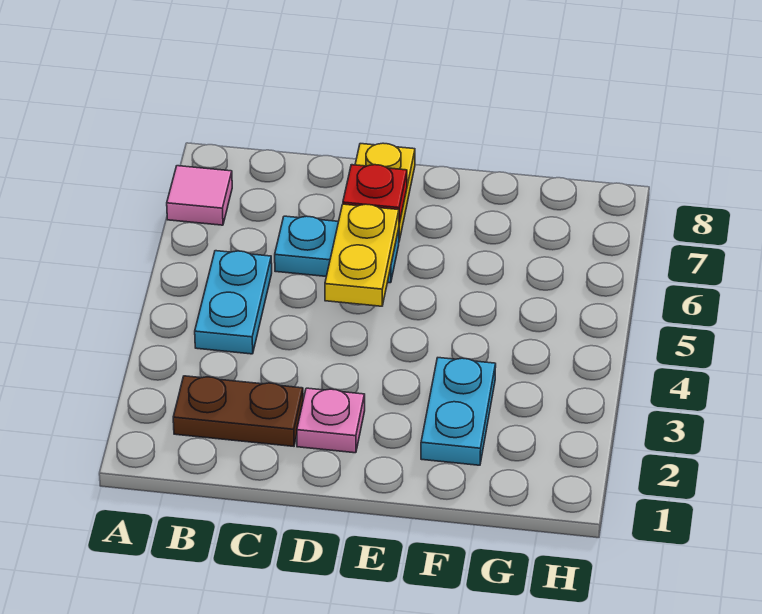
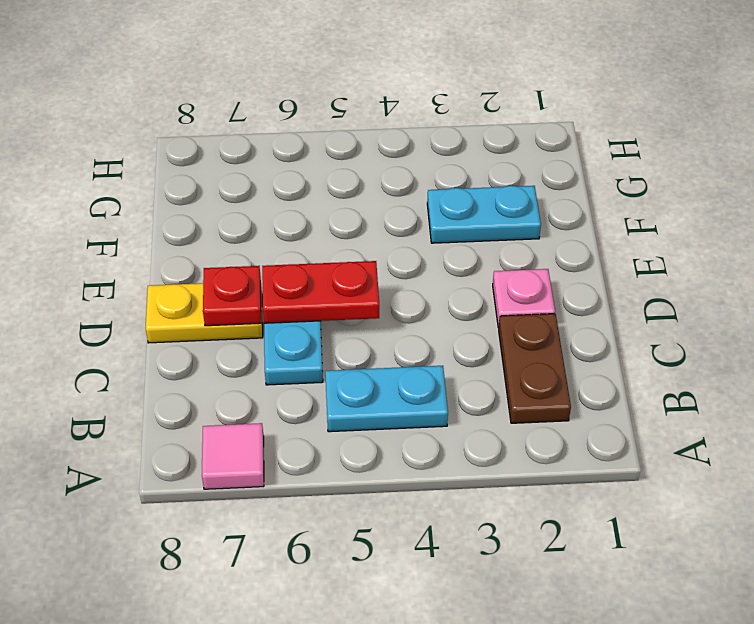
yellow 1x2 plate [325,204,399,306] -> red 1x2 plate [262,261,379,323]

